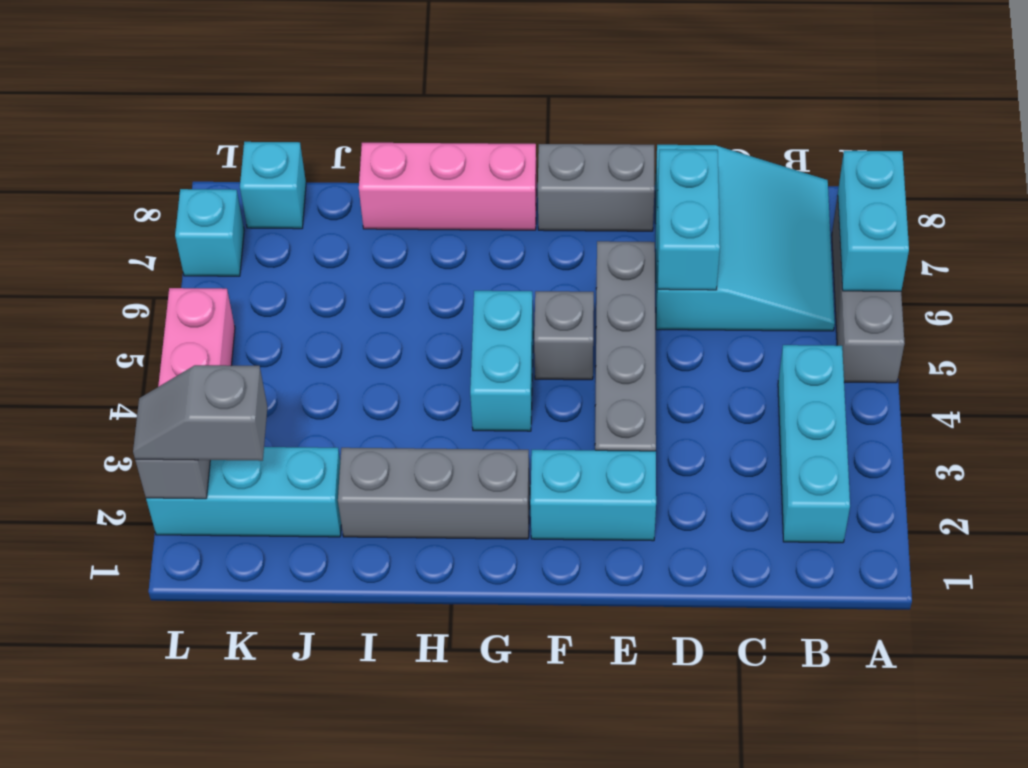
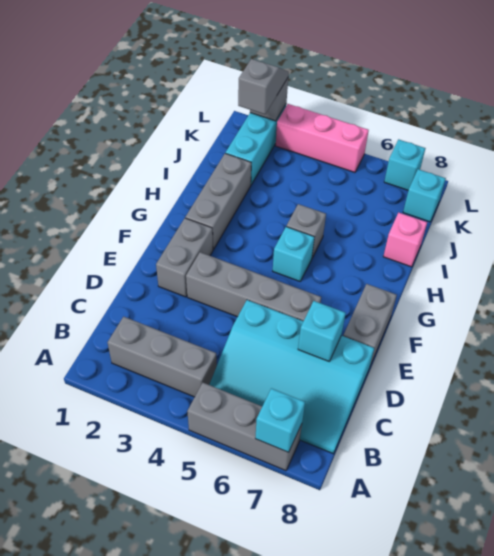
cyan 1x2 brick [838,151,909,291] -> cyan 1x1 brick [255,388,305,452]
cyan 1x3 brick [778,345,850,543] -> grey 1x3 brick [108,317,217,397]
cyan 3x3 slope [655,145,835,331] -> cyan 3x4 slope [209,300,374,454]
cyan 1x2 brick [657,149,720,290] -> cyan 1x1 brick [298,301,346,361]
cyan 1x2 brick [530,450,656,541] -> grey 1x2 brick [156,218,213,297]
grey 1x1 brick [534,291,594,380] -> grey 1x1 brick moved to [286,204,326,258]
cyan 1x2 brick [470,291,533,431] -> cyan 1x1 brick [273,227,314,281]
pink 1x3 brick [359,143,537,230] -> pink 1x1 brick [383,213,427,267]

